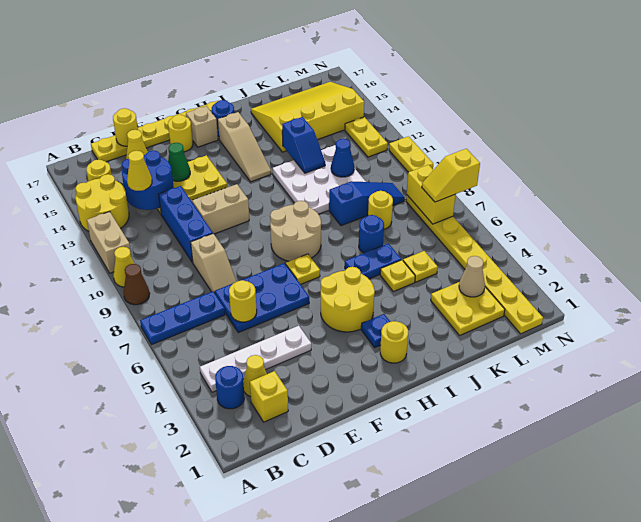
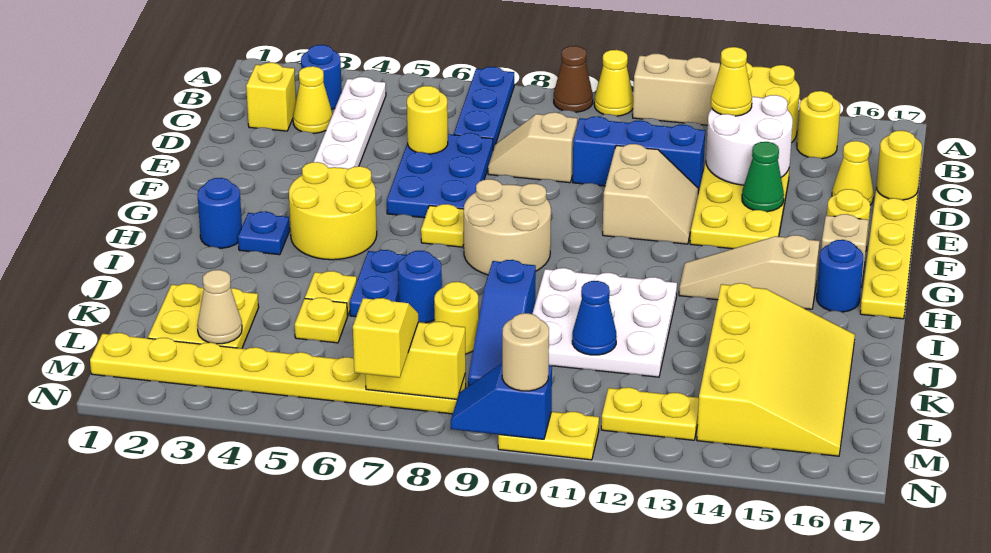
blue 2x2 round brick [122,151,174,210] -> white 2x2 round brick [706,95,793,185]
yellow 1x1 round brick [380,321,408,363] -> blue 1x1 round brick [198,178,242,248]
blue 1x2 slope [282,117,325,173] -> blue 1x2 slope moved to [451,363,552,439]
none -> tan 1x1 round brick [502,313,549,391]

